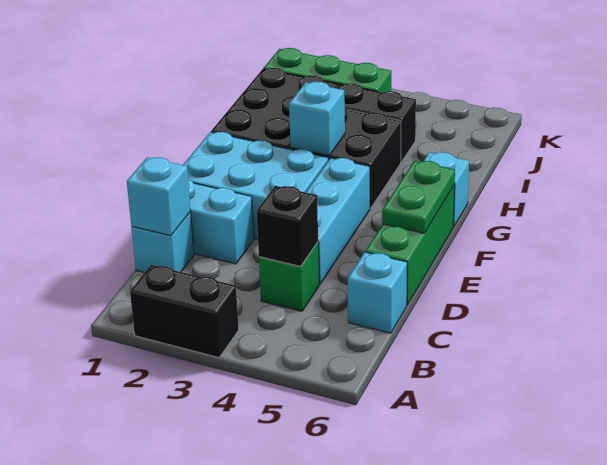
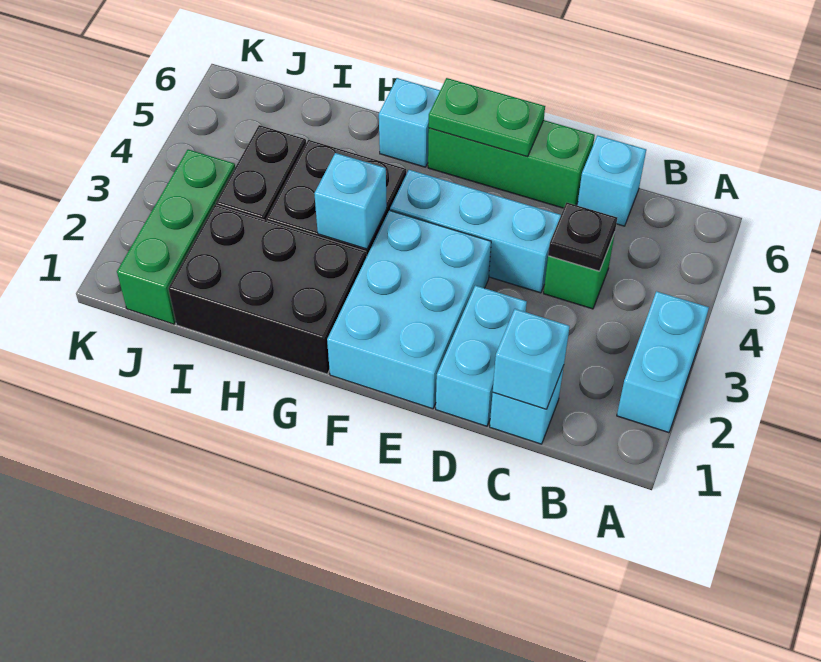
black 1x2 brick [130,265,239,358] -> cyan 1x2 brick [617,291,709,433]
black 1x1 brick [257,186,318,266] -> black 1x1 plate [548,202,617,271]

